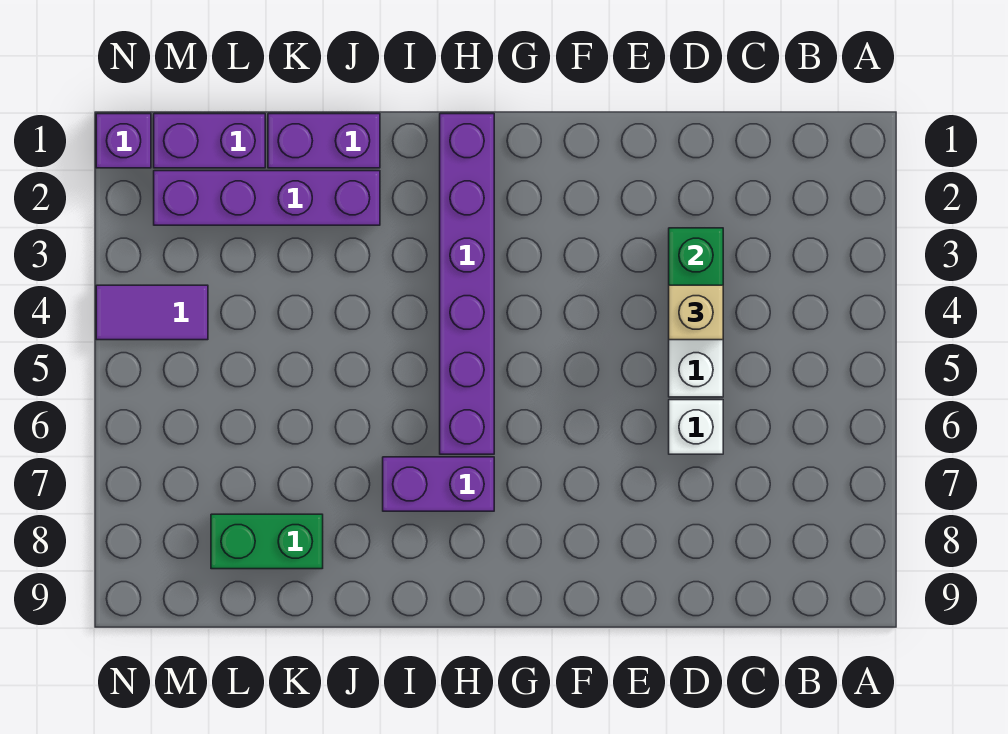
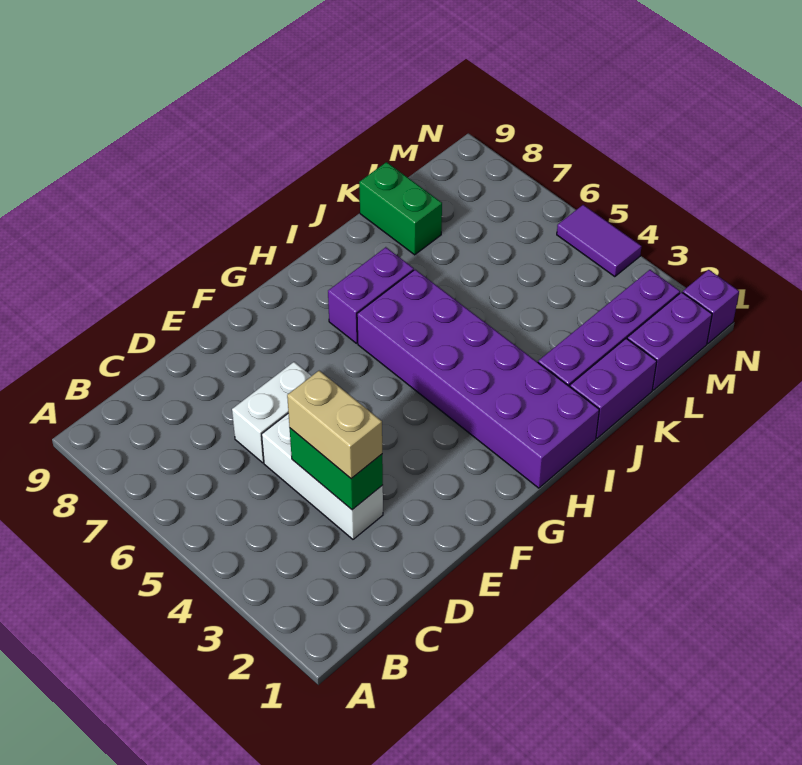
tan 1x1 brick [669,285,723,340] -> tan 1x2 brick [287,371,382,479]
white 1x1 brick [669,400,723,454] -> white 1x2 brick [232,362,311,463]
purple 1x6 brick [440,114,494,454] -> purple 2x6 brick [357,270,599,488]
green 1x2 brick [211,514,323,569] -> green 1x2 brick turned to [359,162,442,255]
purple 1x2 tile [96,285,208,340] -> purple 1x2 tile turned to [557,205,642,277]

